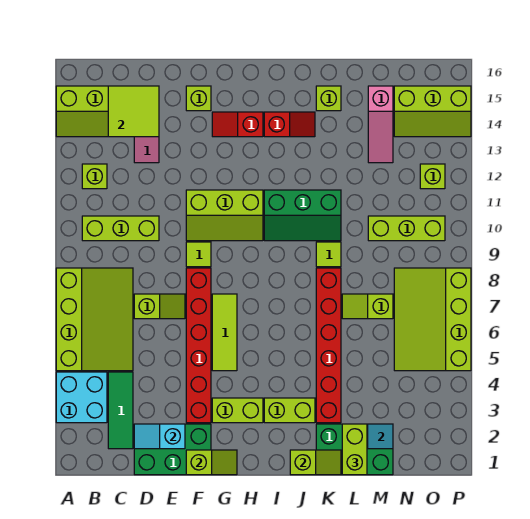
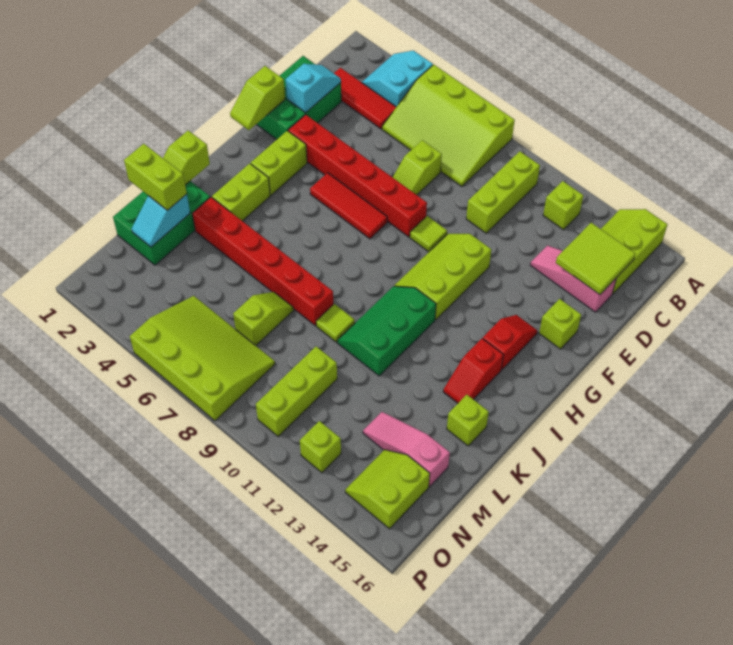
cyan 2x2 brick [56,372,107,423] -> cyan 2x2 slope [362,51,433,107]
green 1x3 tile [108,372,133,449] -> red 1x3 tile [334,68,396,129]
lime 1x3 tile [212,294,237,371] -> red 1x3 tile [310,173,387,239]
lime 2x3 slope [394,86,471,137] -> lime 2x2 slope [345,450,430,529]

